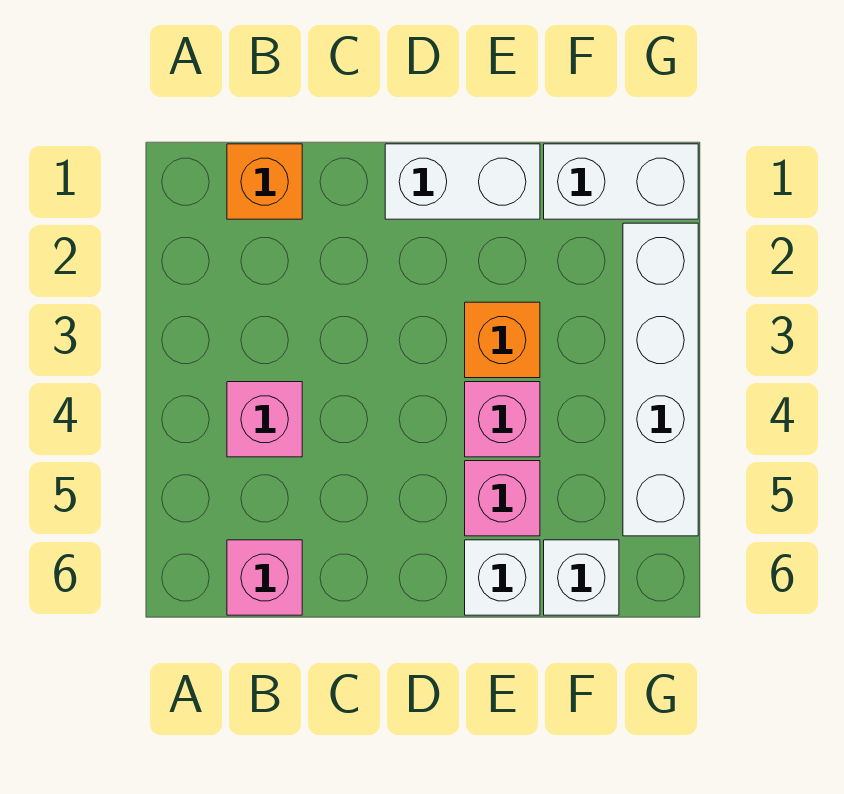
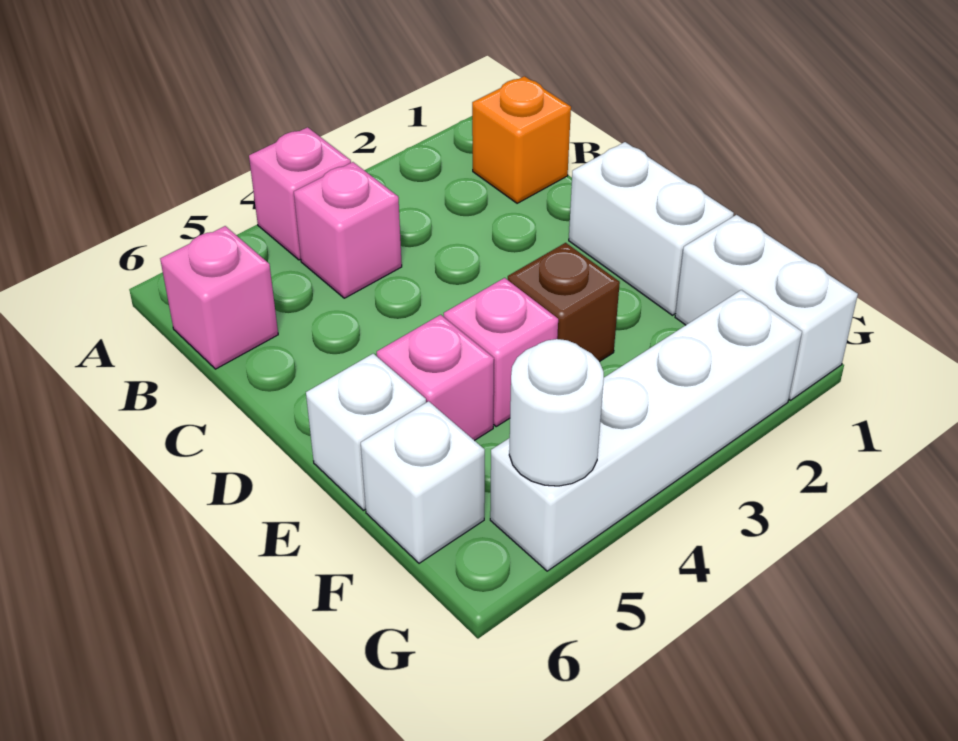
none -> pink 1x1 brick [249,127,351,260]
orange 1x1 brick [465,302,540,378] -> brown 1x1 brick [508,243,620,362]
none -> white 1x1 round brick [509,339,604,486]

